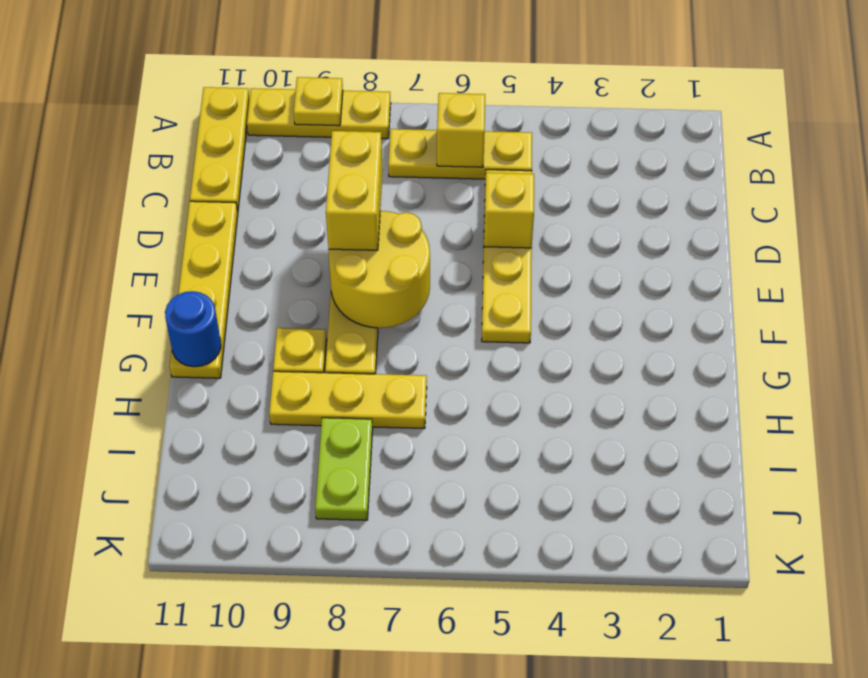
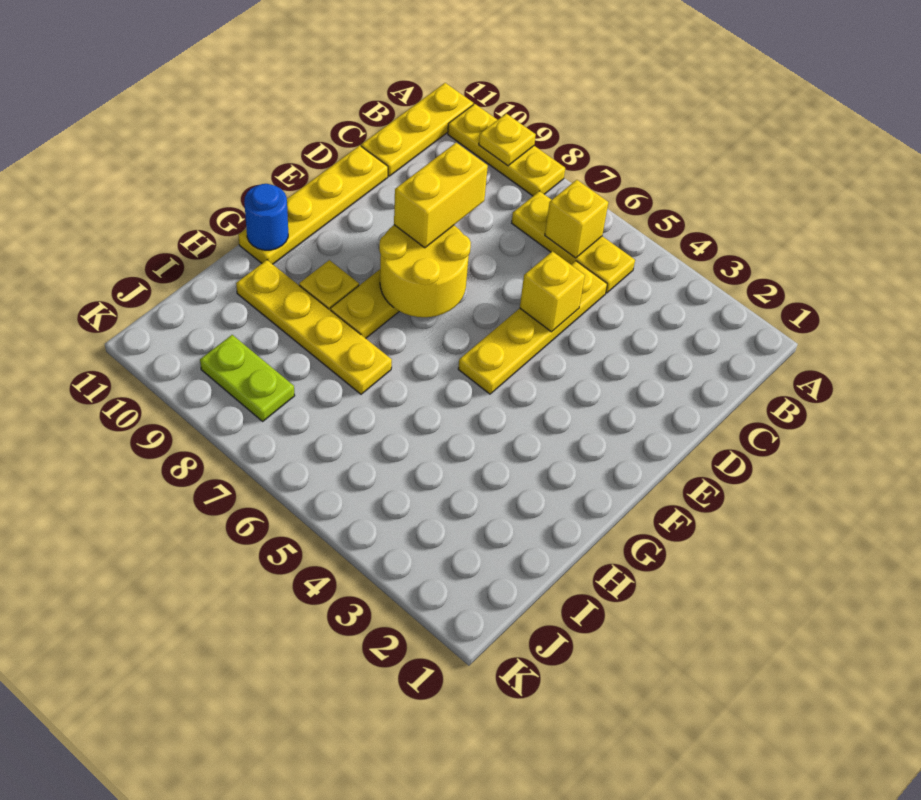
yellow 1x3 plate [269,371,427,428] -> yellow 1x4 plate [236,260,392,394]
lime 1x2 plate [315,418,373,520] -> lime 1x2 plate turned to [200,335,295,421]

